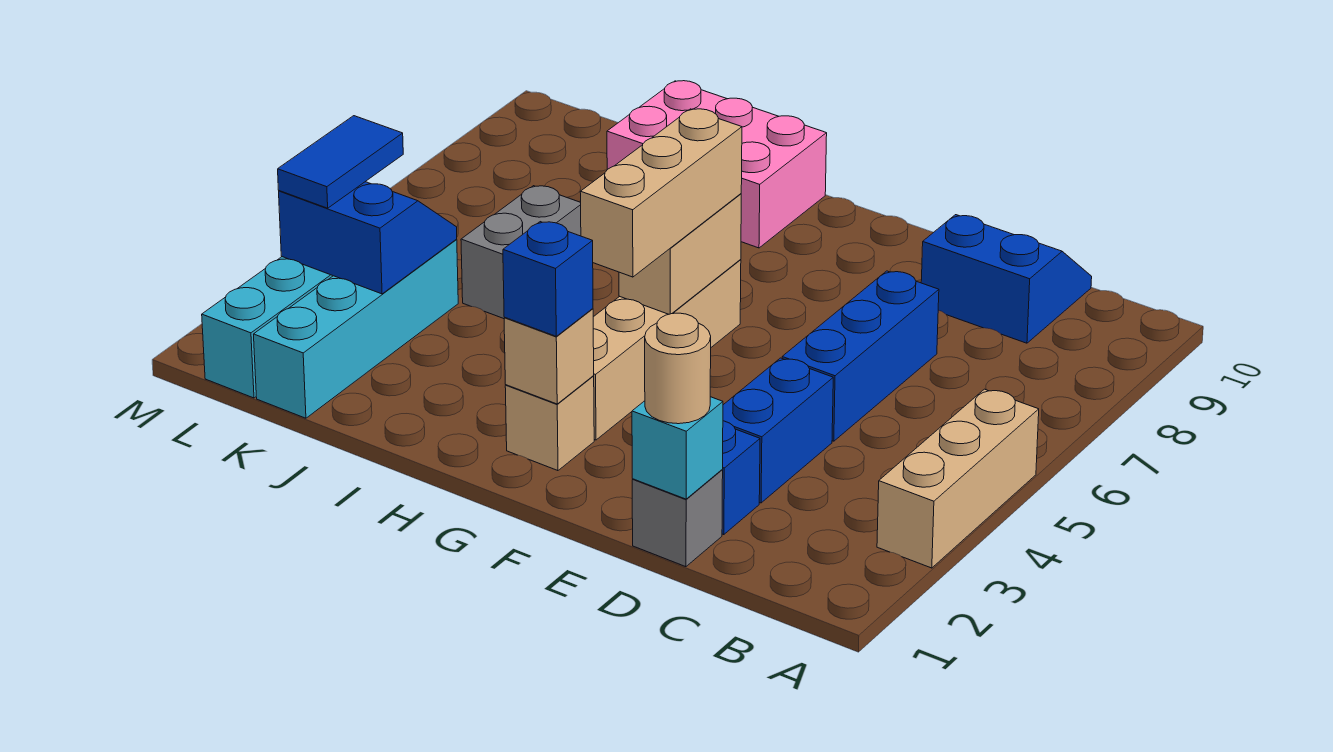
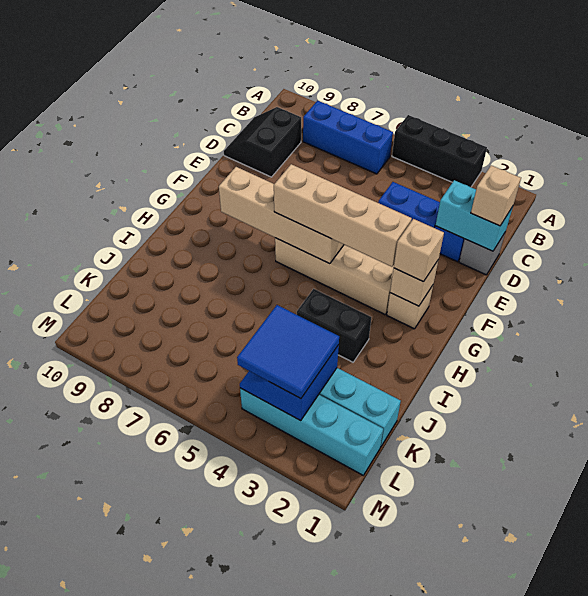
tan 1x3 brick [877,389,1039,568] -> black 1x3 brick [392,115,487,187]
blue 2x2 slope [921,215,1092,343] -> black 2x2 slope [224,107,301,177]
cyan 1x1 brick [632,397,723,499] -> cyan 1x2 brick [435,180,513,251]
tan 1x1 round brick [645,313,711,424] -> tan 1x1 brick [471,165,521,226]
blue 1x3 brick [782,271,939,441] -> blue 1x3 brick moved to [303,101,393,174]
blue 1x1 brick [503,222,593,336] -> tan 1x1 brick [394,219,444,282]
tan 1x3 brick [580,109,742,277] -> tan 1x4 brick [274,164,412,267]
tan 1x2 brick [619,194,741,314] -> tan 1x4 brick [219,167,344,264]
pink 2x3 brick [607,81,827,248] -> none
none -> black 1x2 brick [297,289,371,362]
grey 1x2 brick [461,186,581,319] -> none
blue 1x2 tile [278,116,403,208] -> blue 2x2 tile [237,305,339,399]

